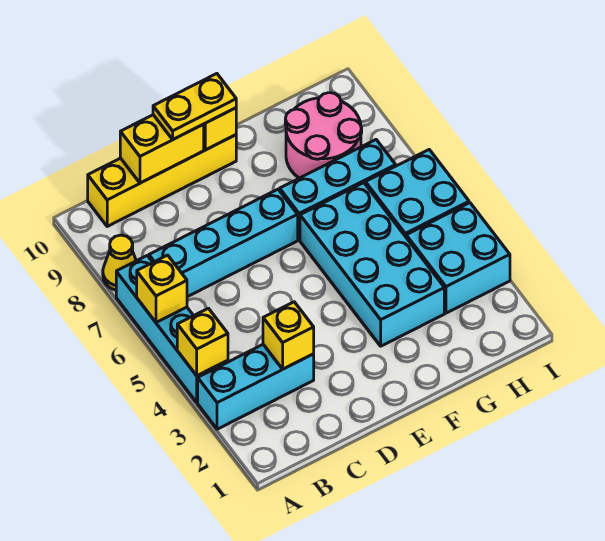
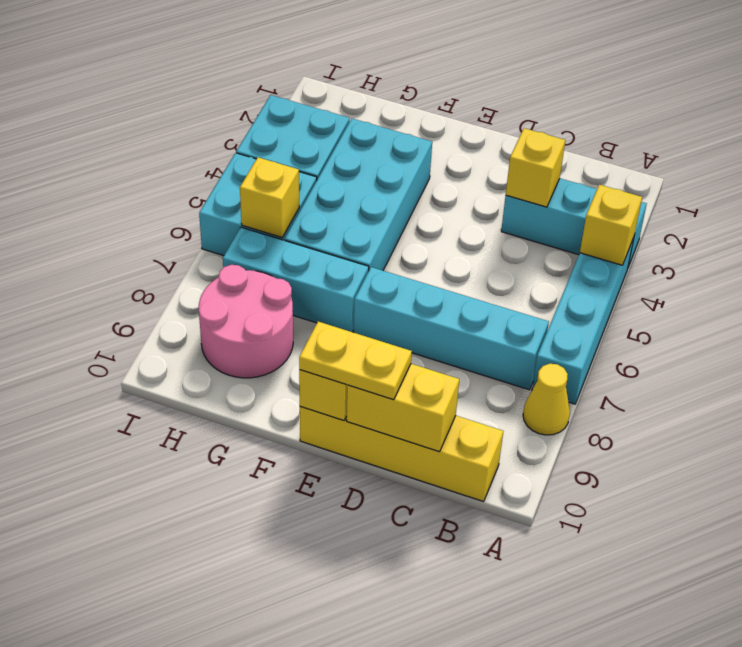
yellow 1x1 brick [137,255,187,322] -> yellow 1x1 brick moved to [240,157,299,238]

